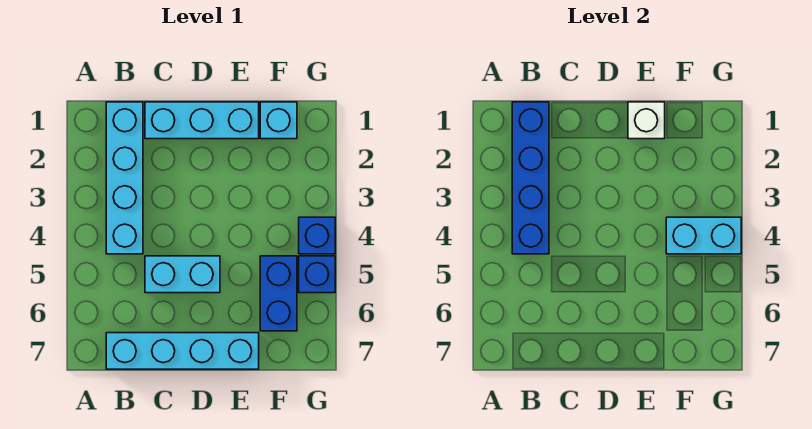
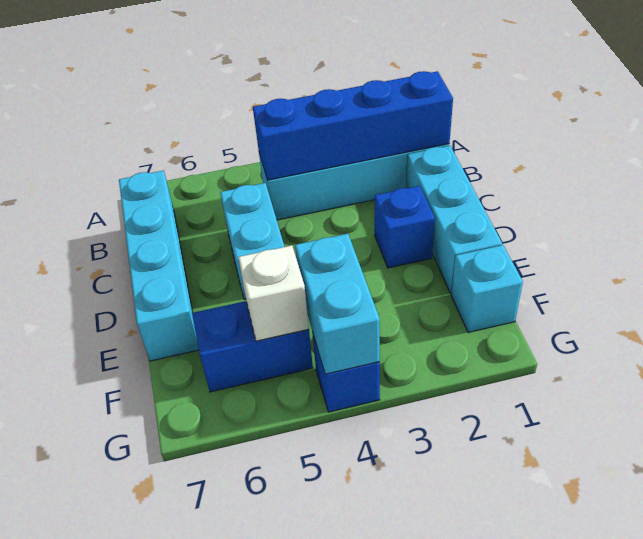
white 1x1 brick [628,102,665,139] -> white 1x1 brick moved to [238,246,309,341]
blue 1x1 brick [299,256,335,293] -> blue 1x1 brick moved to [375,186,435,268]

